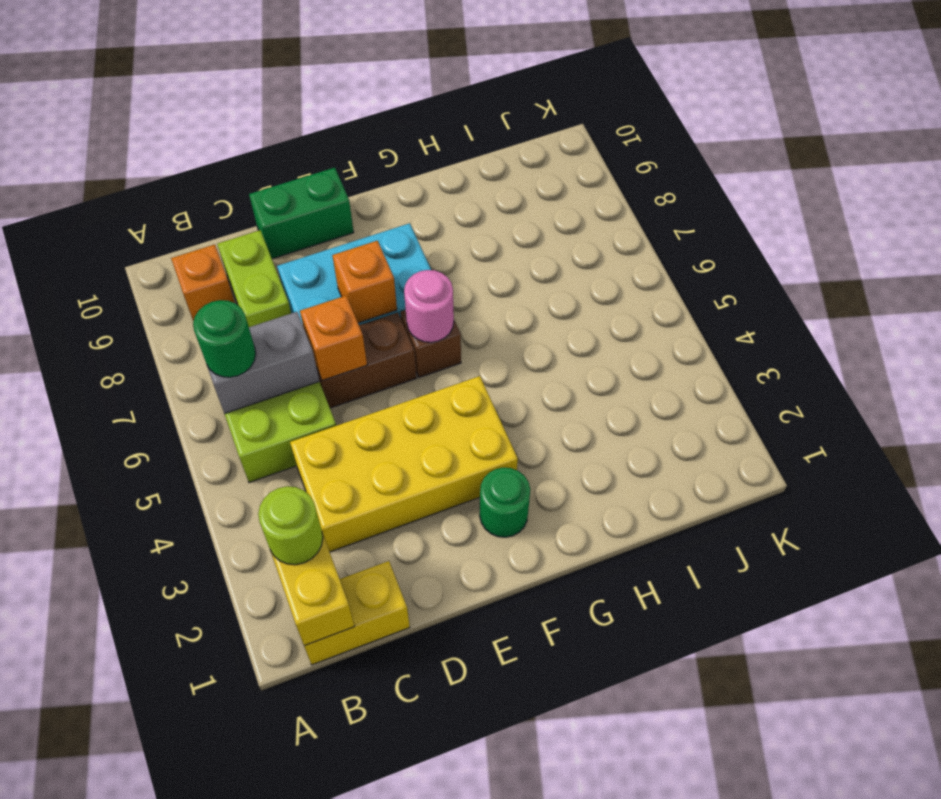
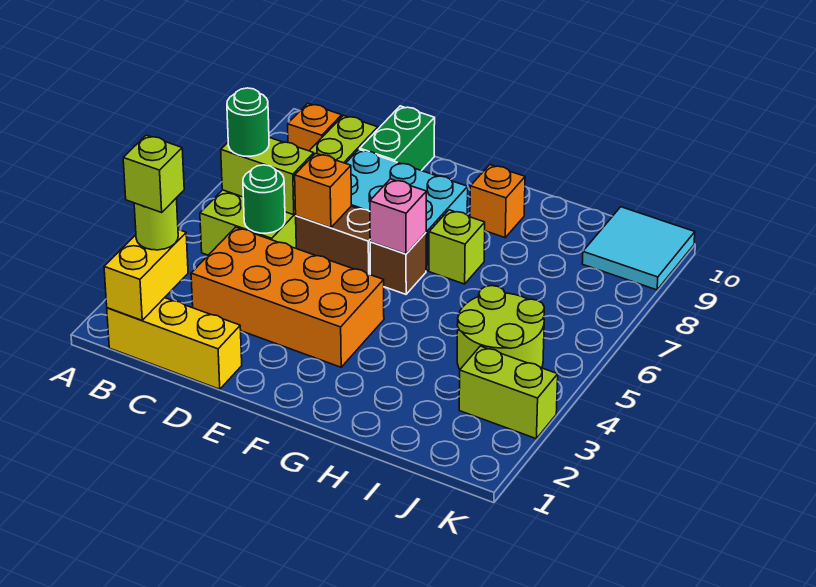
yellow 1x2 brick [304,561,410,665] -> yellow 1x3 brick [107,298,242,389]
none -> lime 1x1 brick [123,135,184,212]
grey 1x2 brick [207,312,319,414] -> lime 1x2 brick [221,137,314,215]
yellow 2x4 brick [290,376,518,552] -> orange 2x4 brick [191,227,384,367]
green 1x2 brick [249,168,354,259] -> green 1x2 brick turned to [360,106,435,171]
orange 1x1 brick [332,241,397,323] -> orange 1x1 brick moved to [470,165,525,238]
green 1x1 round brick [480,468,530,537] -> green 1x1 round brick moved to [243,165,285,233]
pink 1x1 round brick [404,270,454,342] -> pink 1x1 brick [370,179,426,254]
none -> lime 1x1 brick [429,210,485,284]
none -> lime 2x2 round brick [457,286,544,369]
none -> lime 1x2 brick [459,346,558,439]
none -> cyan 2x2 tile [582,207,695,290]

